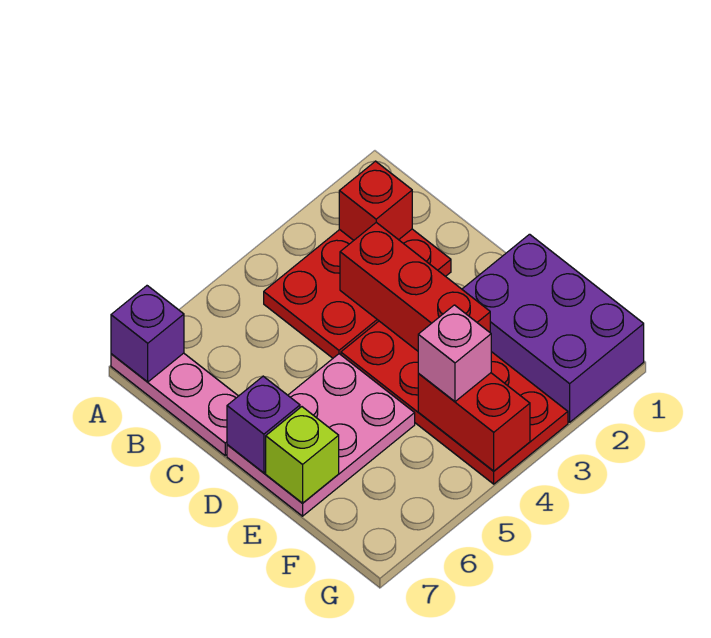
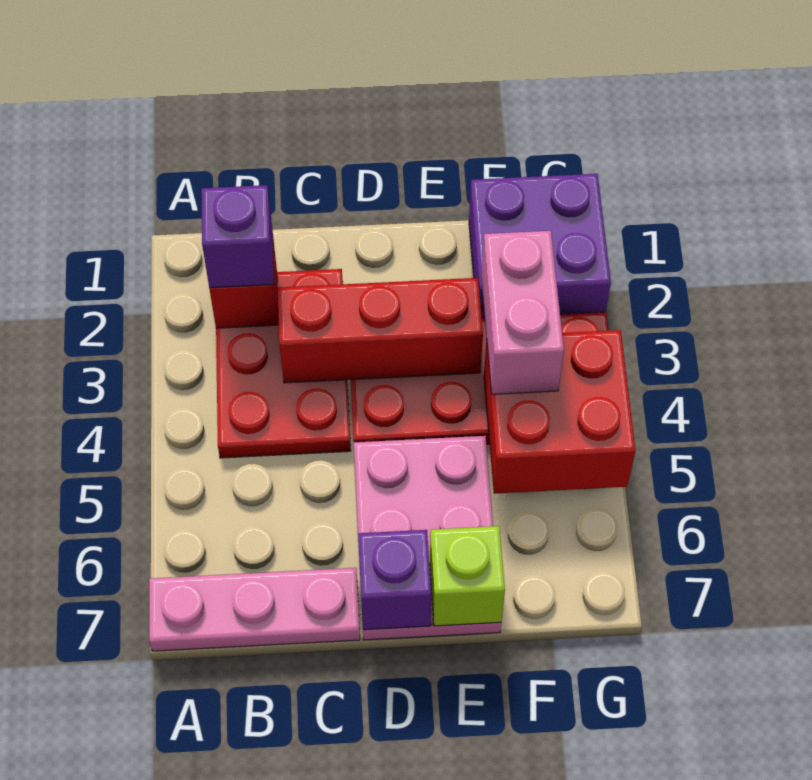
purple 1x1 brick [111,286,184,382] -> purple 1x1 brick moved to [201,185,274,288]
purple 2x3 brick [462,234,644,422] -> purple 2x2 brick [469,174,611,318]
red 1x2 brick [418,373,530,471] -> red 2x2 brick [484,330,635,494]
pink 1x1 brick [418,305,491,402] -> pink 1x2 brick [482,231,564,394]

